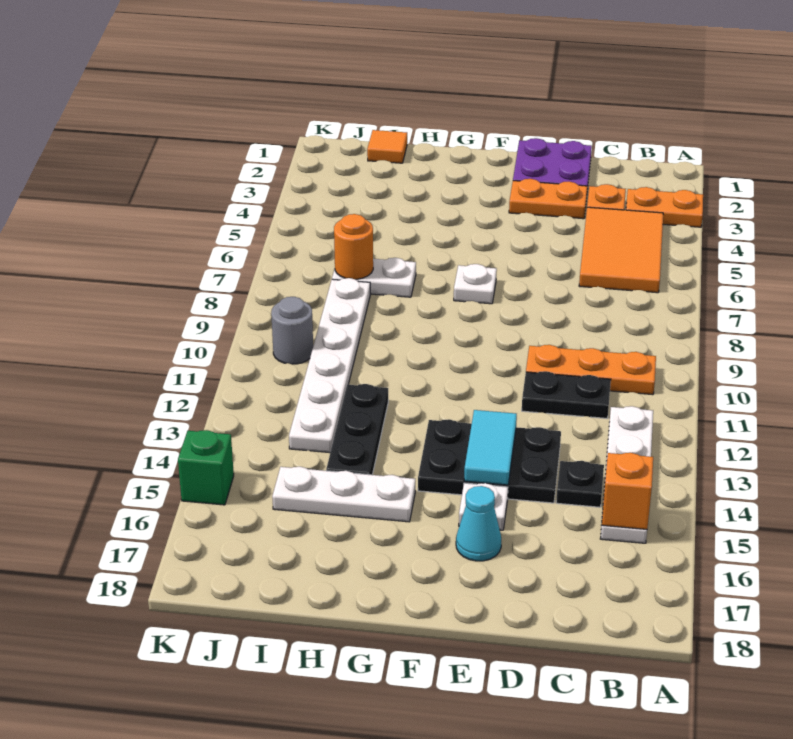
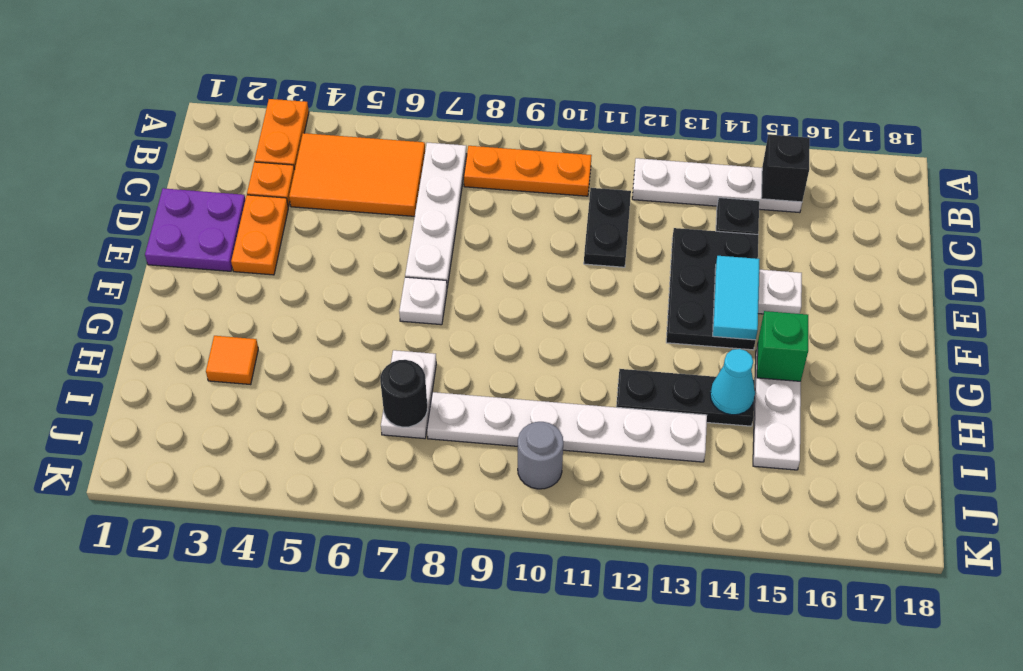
none -> white 1x4 plate [405,143,467,287]
orange 1x3 plate [526,345,656,395] -> orange 1x3 plate turned to [464,146,592,196]
orange 1x1 brick [602,453,653,529] -> black 1x1 brick [761,135,810,202]
cyan 1x2 tile [464,410,517,485] -> cyan 1x2 tile turned to [713,256,760,340]
cyan 1x1 cone [456,486,501,561] -> cyan 1x1 cone moved to [710,349,755,415]
orange 1x1 tile [367,130,407,163] -> orange 1x1 tile moved to [206,336,258,384]
orange 1x1 round brick [334,214,373,279] -> black 1x1 round brick [380,360,427,427]
green 1x1 brick [178,430,234,505] -> green 1x1 brick moved to [757,311,808,381]

